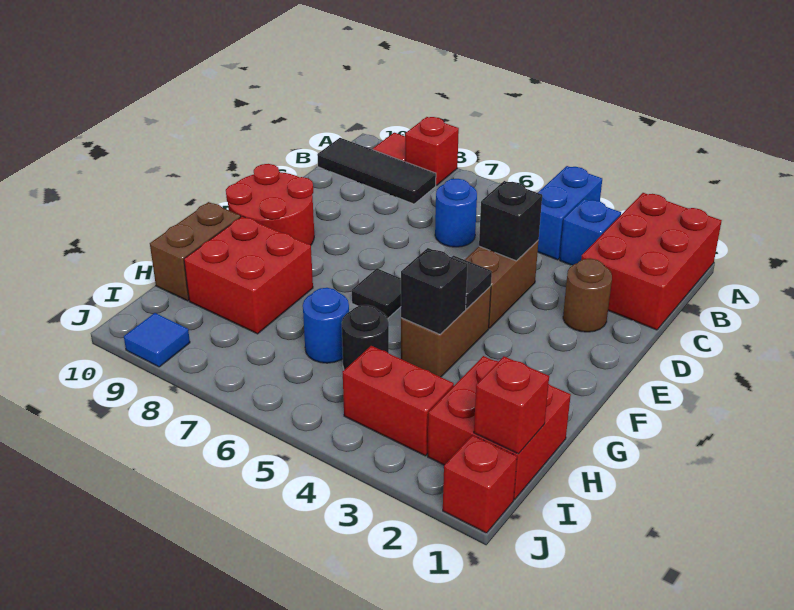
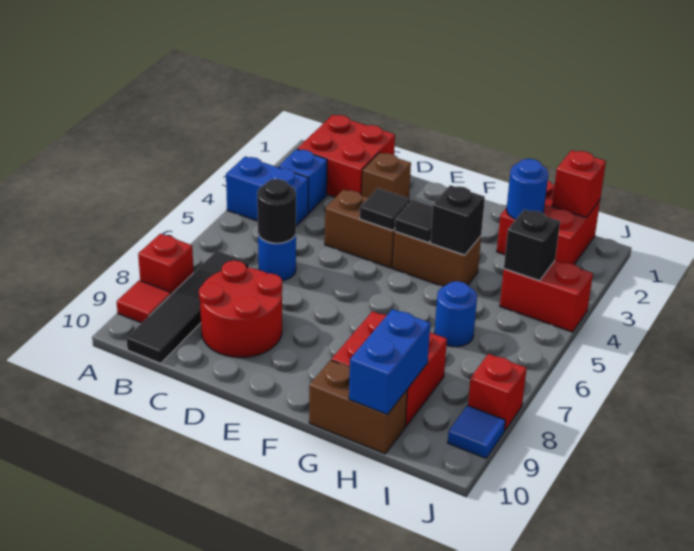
red 2x3 brick [581,193,722,330] -> red 2x2 brick [297,115,395,197]
black 1x3 tile [317,138,436,204] -> black 1x4 tile [126,251,249,363]
brown 1x1 round brick [563,258,612,332] -> brown 1x1 brick [362,153,411,198]
black 1x1 brick [479,181,542,261] -> black 1x1 brick moved to [504,209,560,281]
red 2x2 round brick [226,164,314,245] -> red 2x2 round brick moved to [199,260,282,358]
black 1x1 tile [352,268,401,318] -> black 1x1 tile moved to [360,188,411,231]
none -> blue 1x1 round brick [507,159,548,219]
black 1x1 round brick [342,305,389,370] -> black 1x1 round brick moved to [257,179,296,243]
none -> blue 1x2 brick [349,309,430,414]
red 1x2 brick [343,346,454,456] -> red 1x2 brick turned to [500,261,593,332]
red 1x1 brick [443,435,517,533] -> red 1x1 brick moved to [468,354,527,431]

